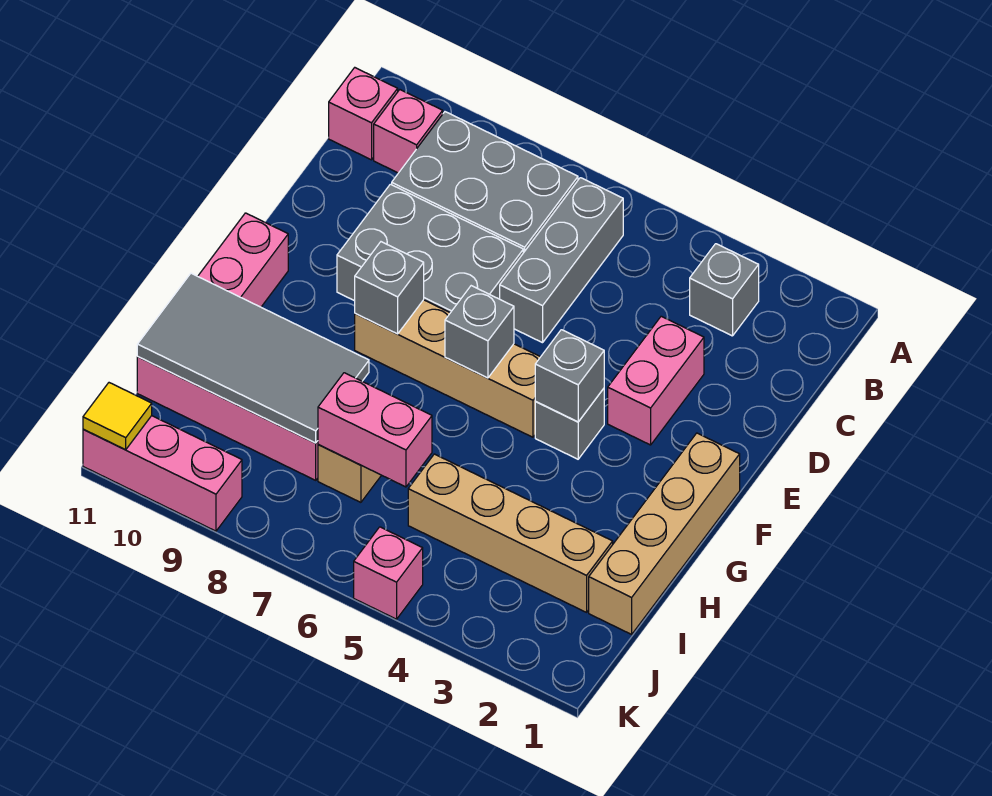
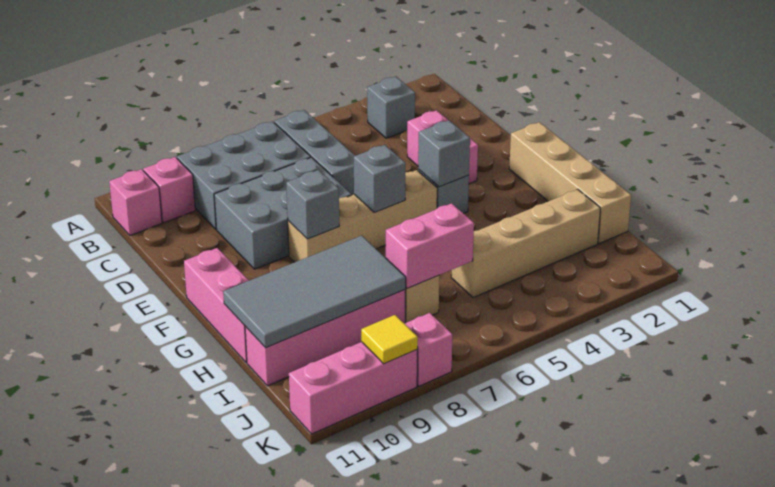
pink 1x1 brick [354,527,423,619] -> pink 1x1 brick moved to [405,313,452,386]
yellow 1x1 tile [83,383,152,450] -> yellow 1x1 tile moved to [361,315,418,364]

